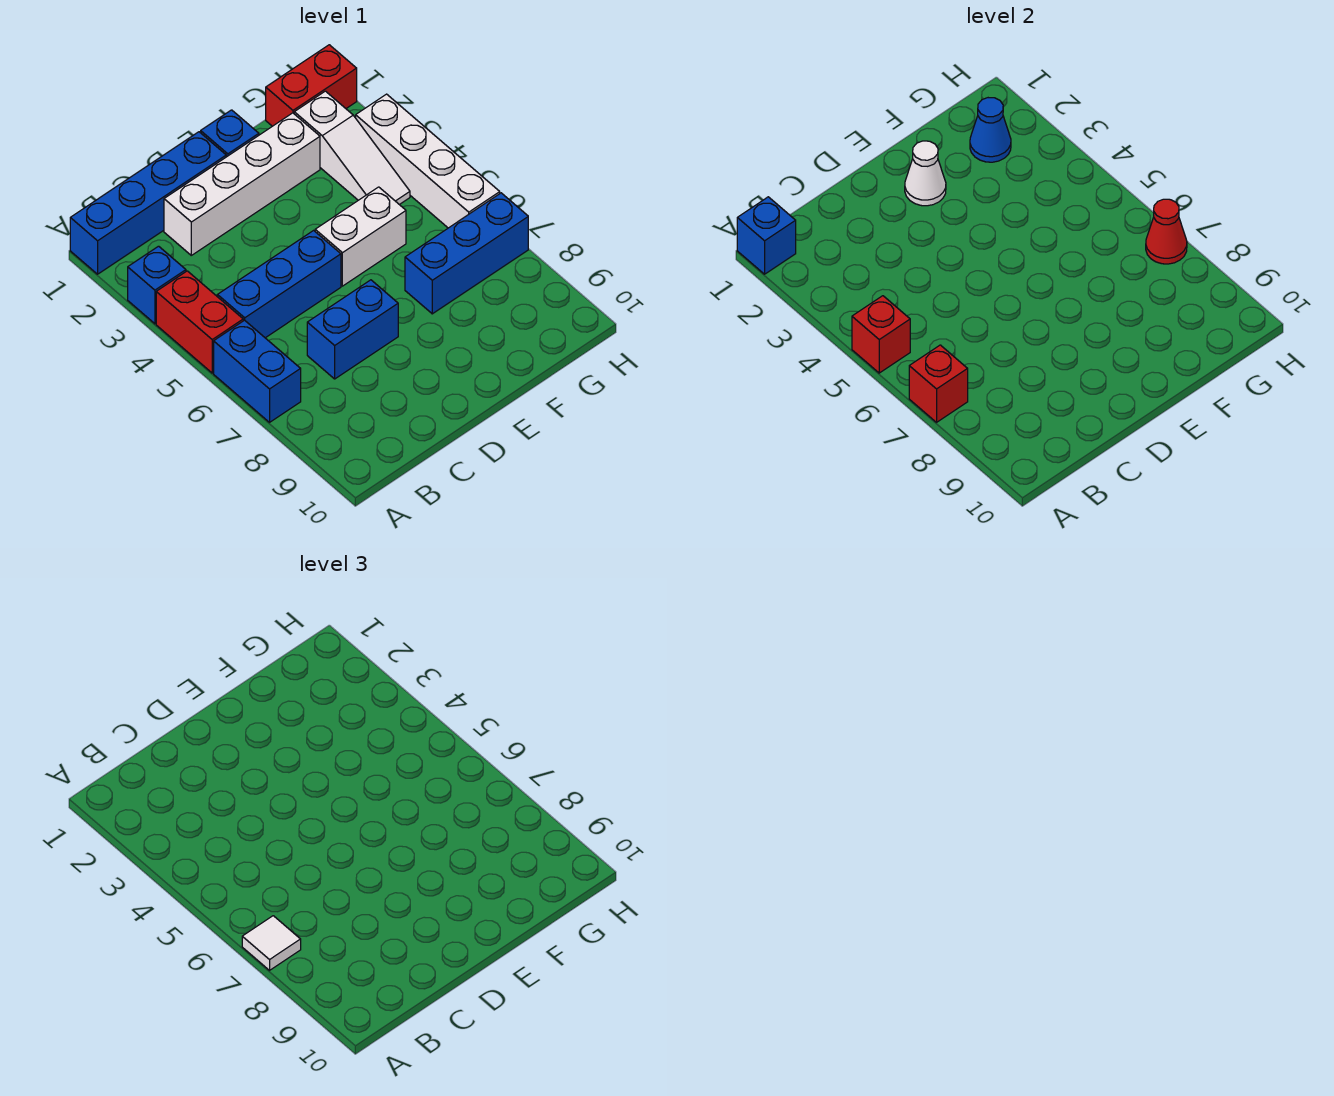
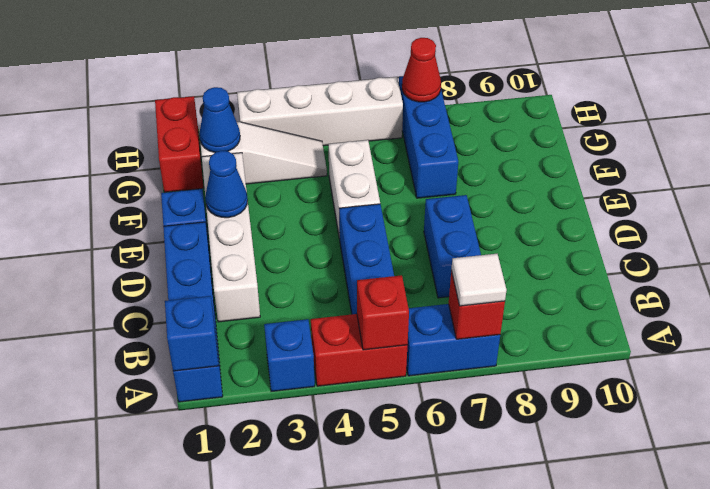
white 1x1 cone [905,141,946,206] -> blue 1x1 cone [205,151,248,218]

